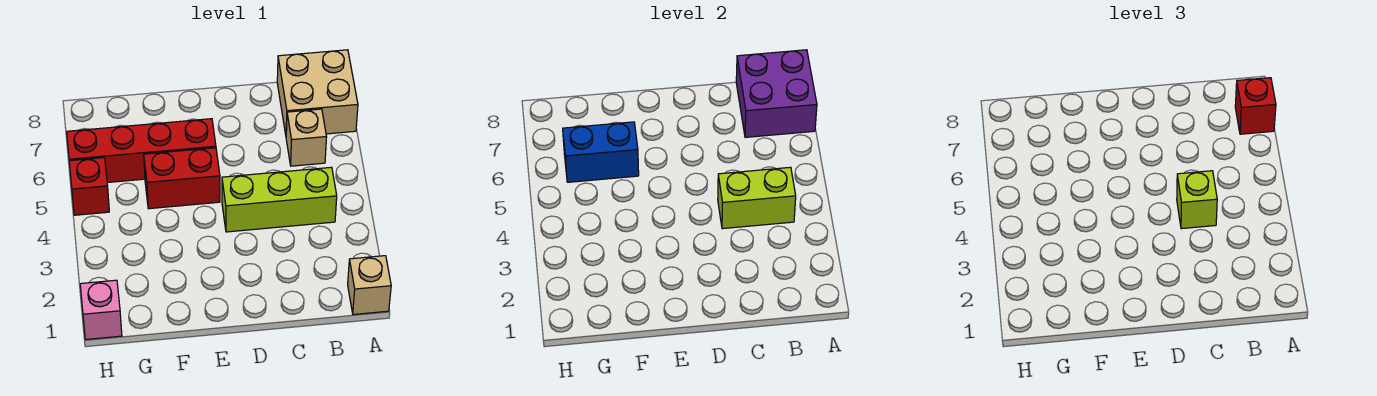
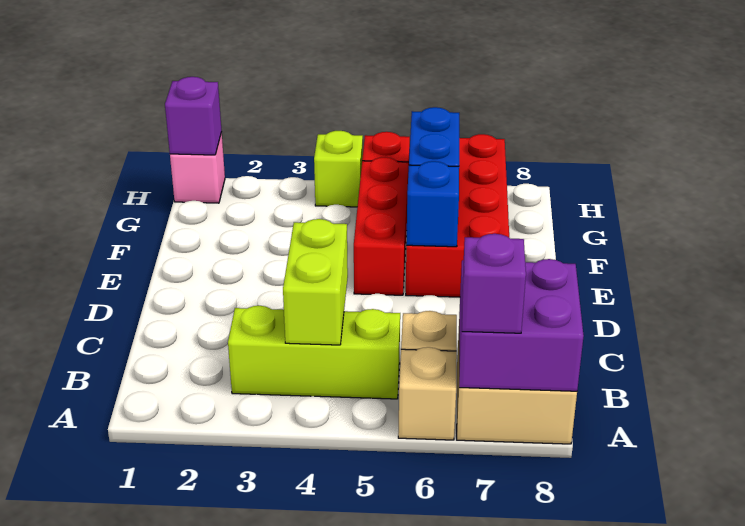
tan 1x1 brick [348,256,391,315] -> tan 1x1 brick moved to [398,347,457,440]
red 1x1 brick [1235,78,1276,134] -> purple 1x1 brick [462,234,526,333]
lime 1x3 brick [222,167,337,232] -> lime 1x3 brick turned to [228,306,400,399]
lime 1x1 brick [1177,171,1217,229] -> lime 1x1 brick moved to [314,131,363,207]
red 1x2 brick [144,148,220,209] -> red 1x3 brick [354,157,408,295]
red 1x4 brick [67,119,216,183] -> red 2x4 brick [406,134,509,297]
none -> blue 1x1 brick [406,161,459,247]
none -> purple 1x1 brick [165,77,222,155]

